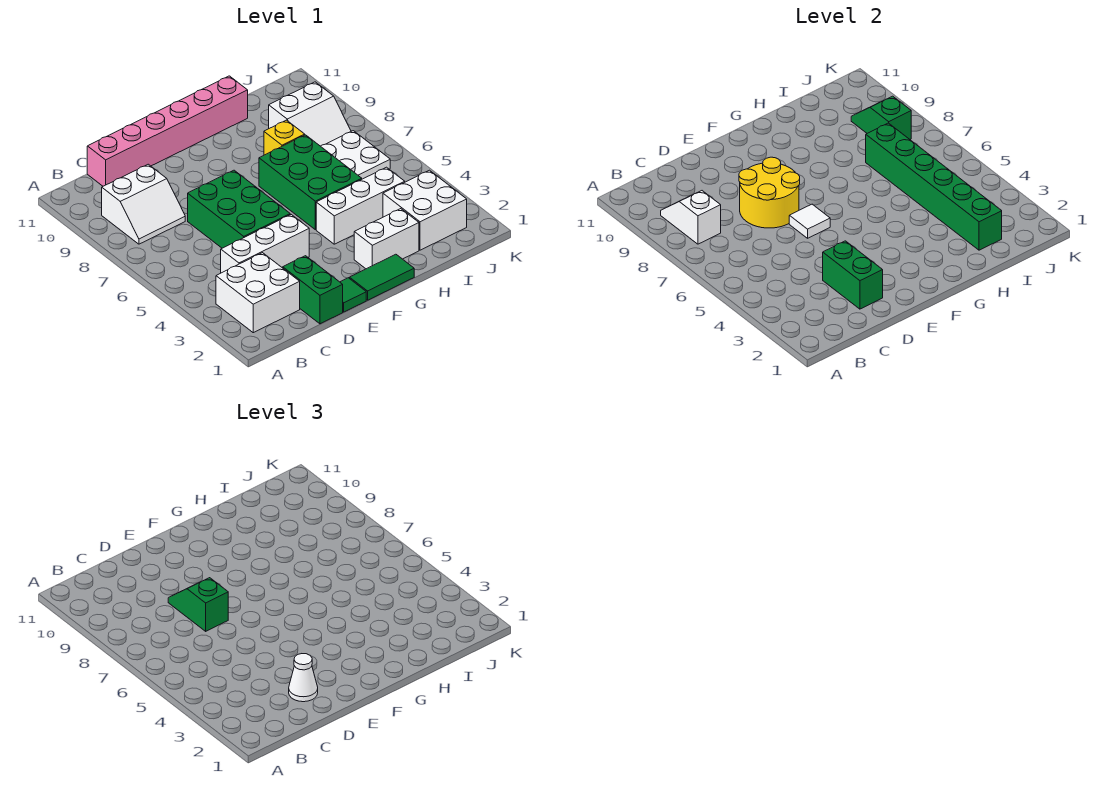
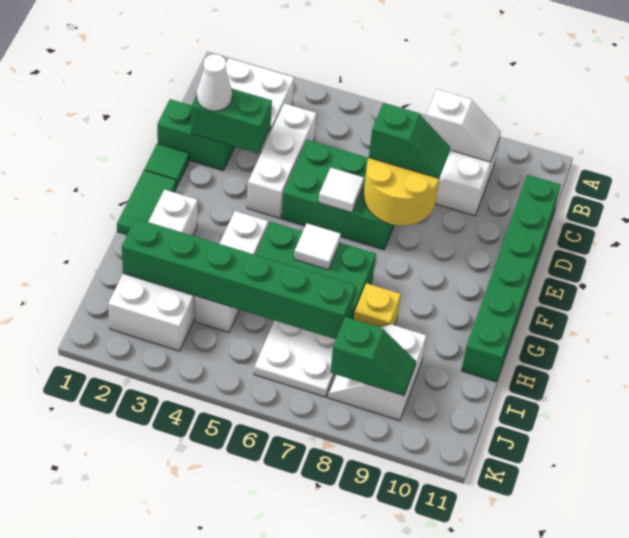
pink 1x6 brick [87,76,248,186] -> green 1x6 brick [461,175,561,382]
none -> white 1x1 tile [294,223,341,270]

